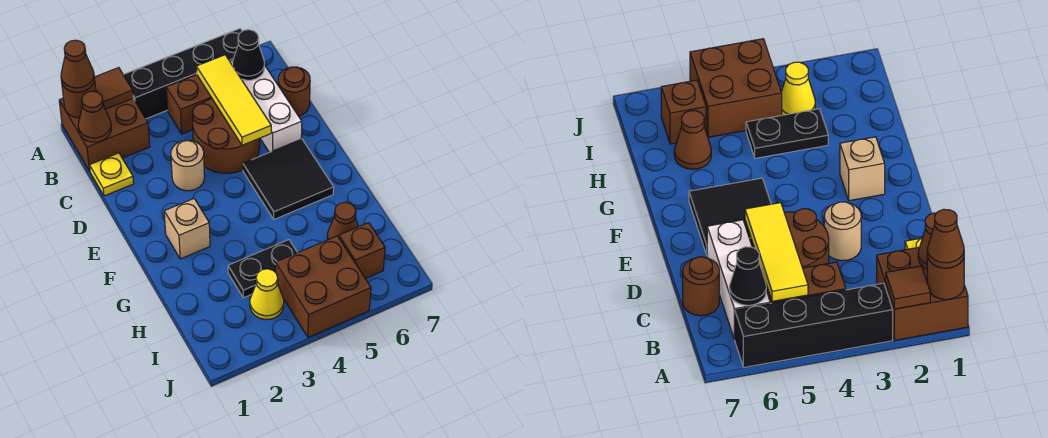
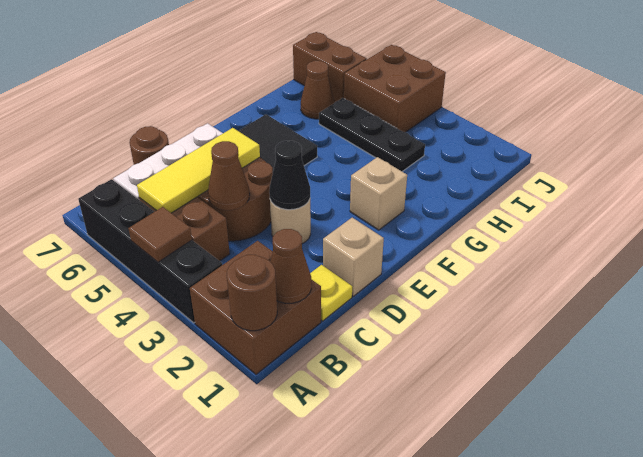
brown 1x1 cone [61,40,94,92] -> brown 1x1 cone moved to [208,141,250,210]
brown 1x1 tile [94,68,133,109] -> brown 1x1 tile moved to [128,207,192,262]
black 1x1 cone [233,30,264,80] -> black 1x1 cone moved to [269,141,310,210]
none -> tan 1x1 brick [323,217,384,296]
black 1x2 plate [228,240,298,298] -> black 1x3 plate [319,98,425,171]
yellow 1x1 cone [250,269,284,320] -> none
brown 1x1 brick [339,223,385,279] -> brown 1x2 brick [293,32,367,103]

